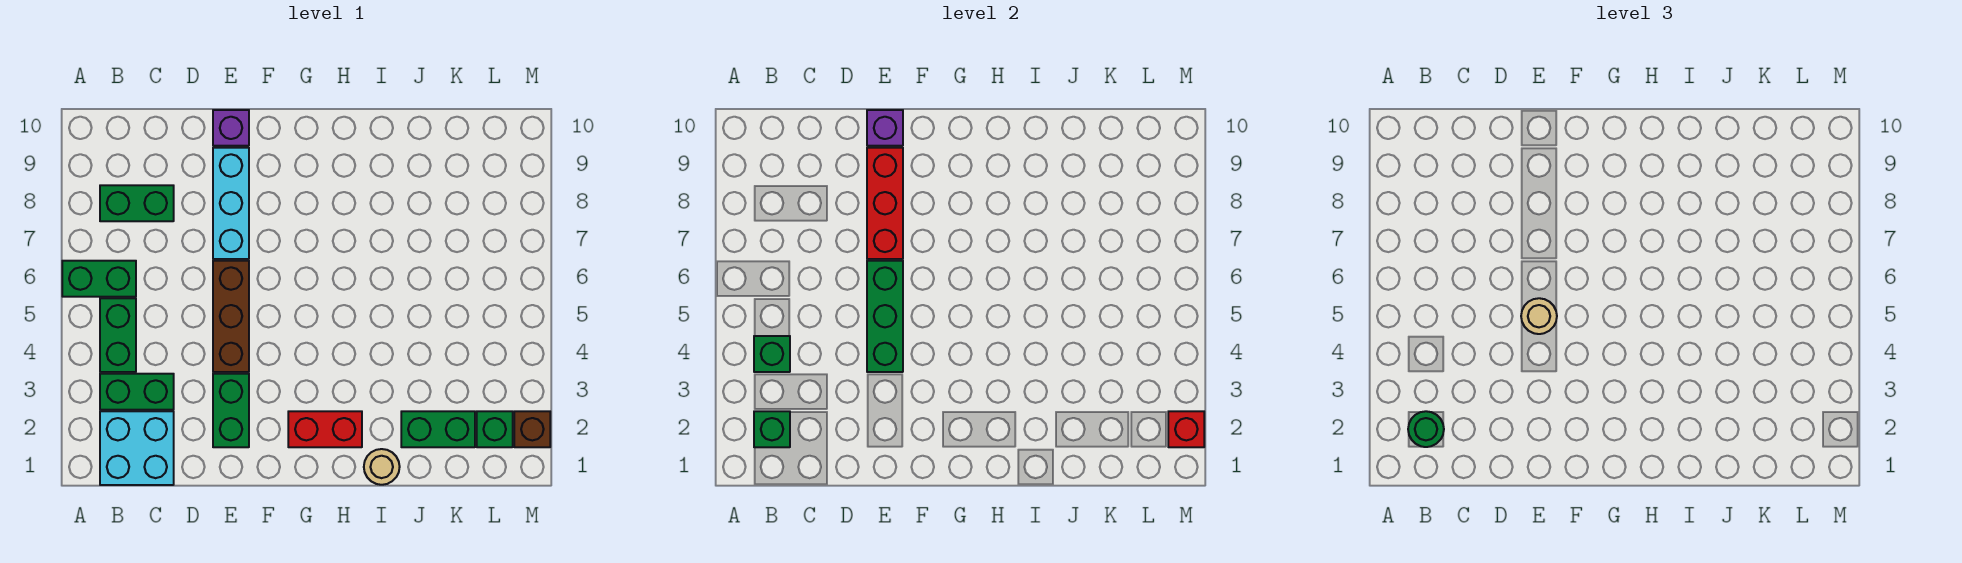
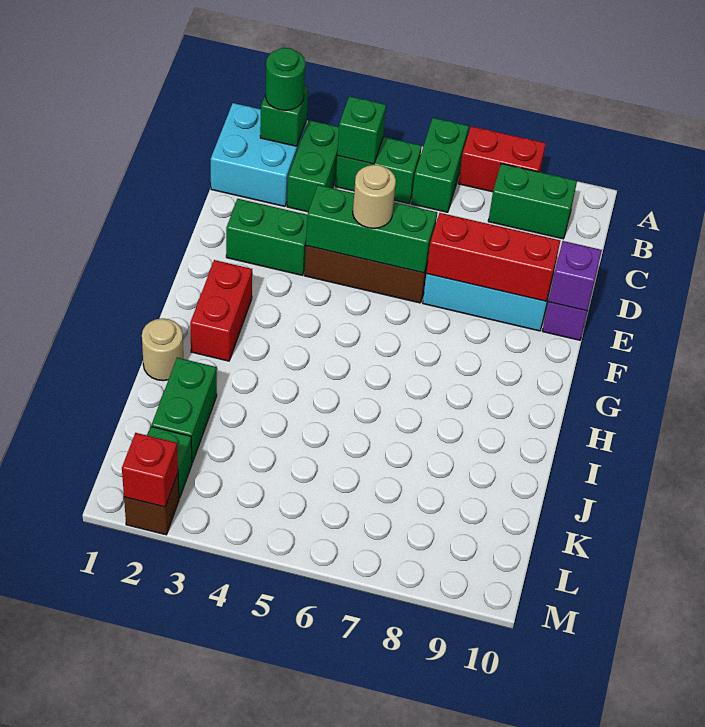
none -> red 1x2 brick [458,126,546,192]
green 1x2 brick [100,185,174,221] -> green 1x2 brick turned to [488,164,577,239]

